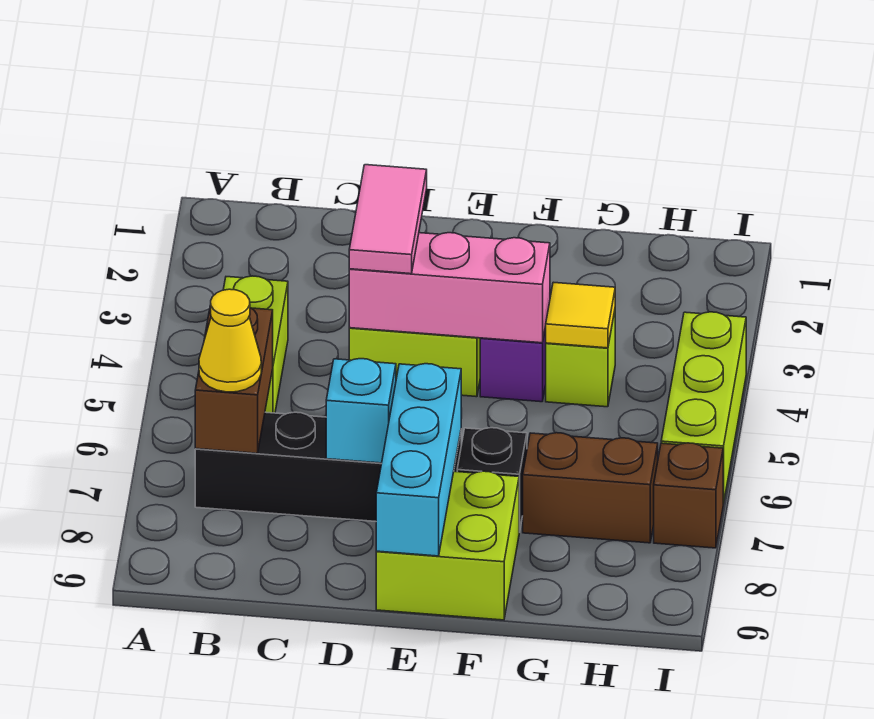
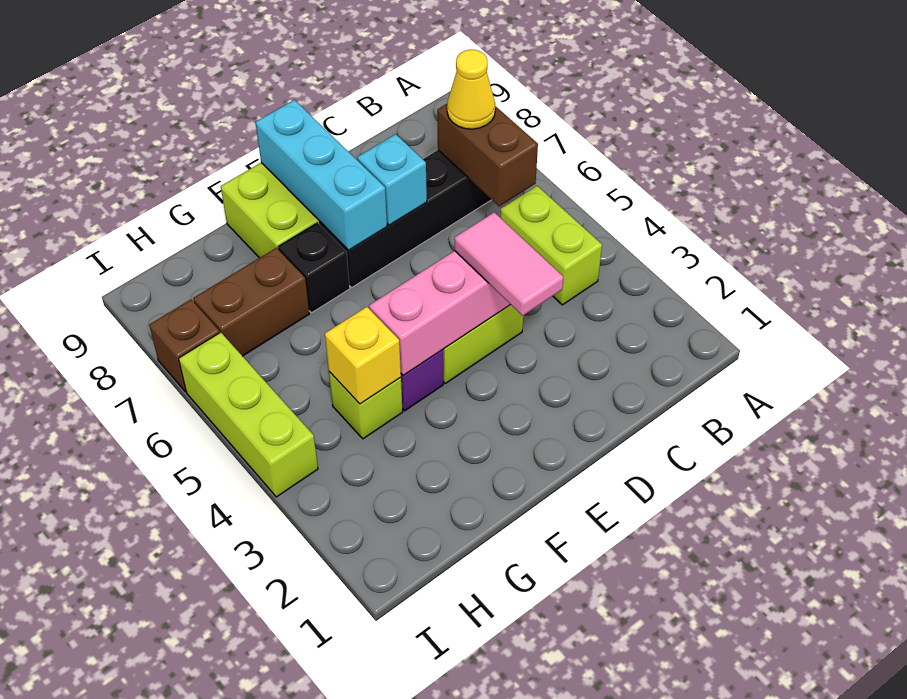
yellow 1x1 tile [545,282,615,348] -> yellow 1x1 brick [325,307,401,404]

